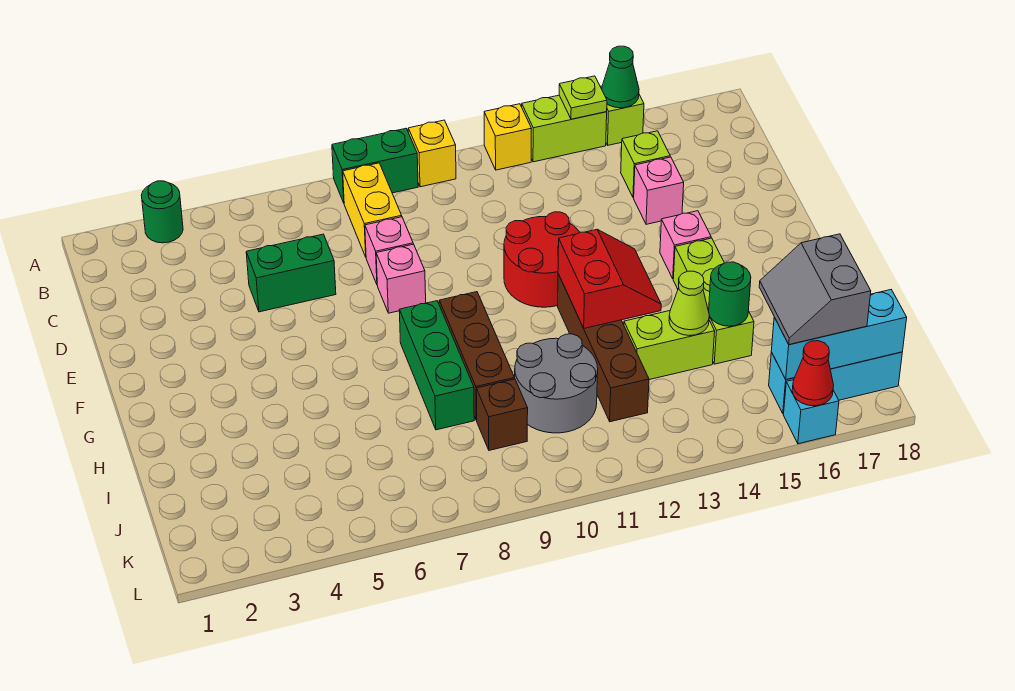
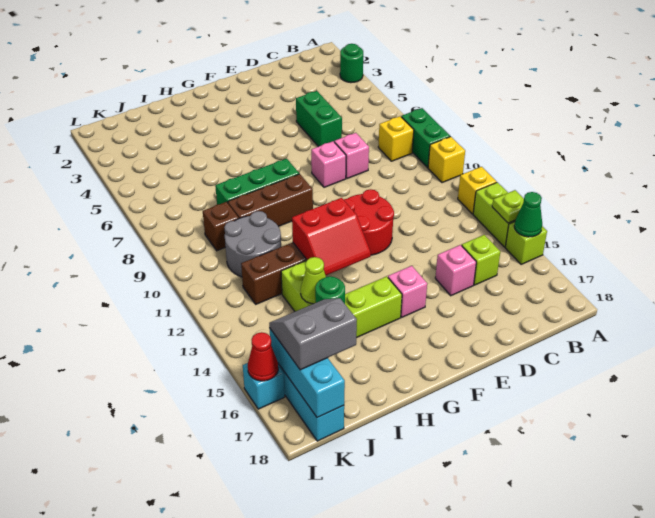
yellow 1x2 brick [343,163,402,257] -> yellow 1x1 brick [378,116,414,161]

